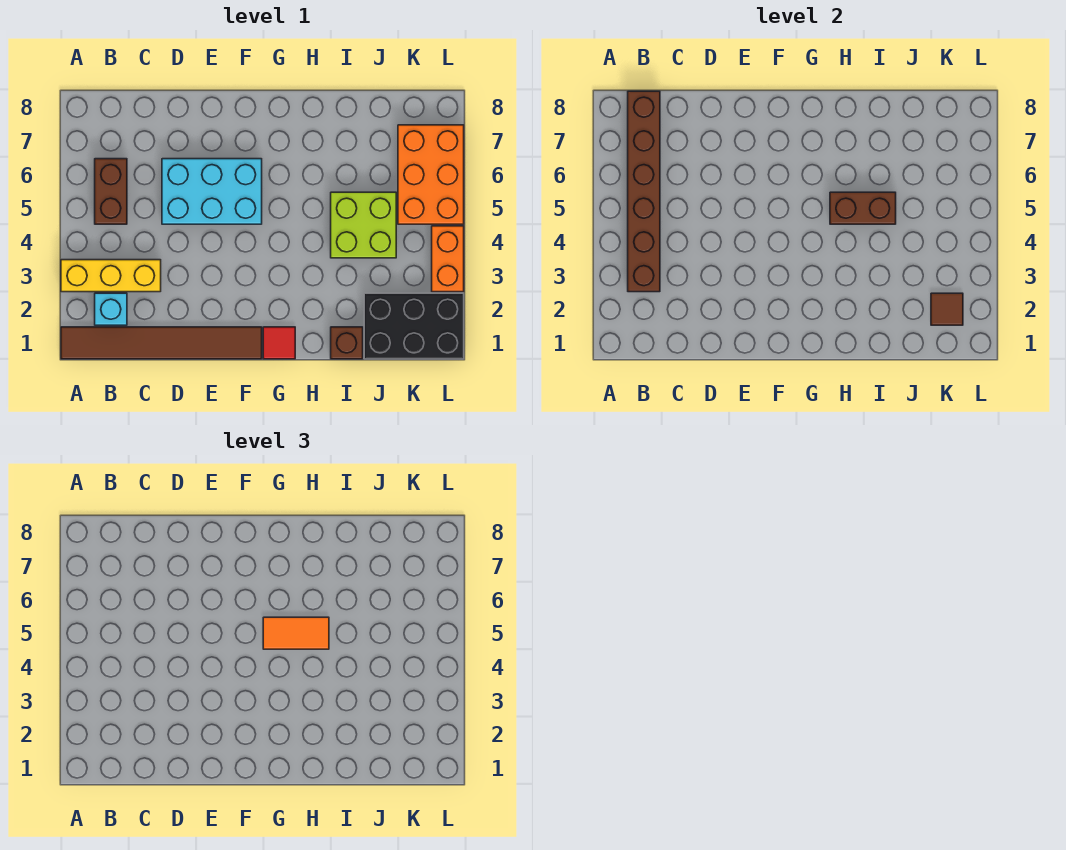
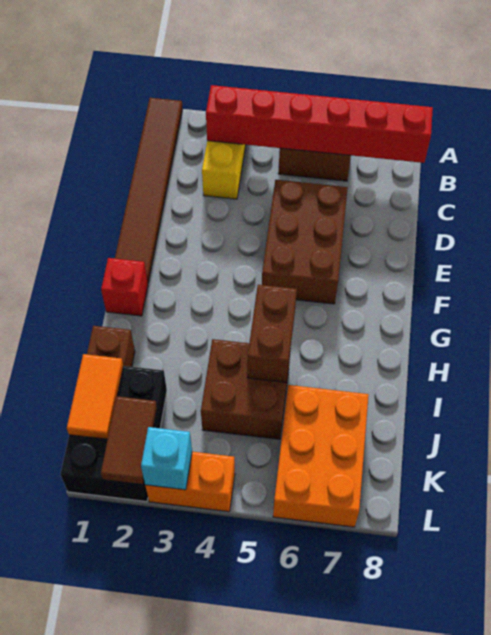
cyan 1x1 brick [95,293,127,325] -> cyan 1x1 brick moved to [141,427,192,490]
brown 1x6 brick [628,91,660,292] -> red 1x6 brick [206,85,433,163]
cyan 2x3 brick [162,159,262,224] -> brown 2x3 brick [262,180,348,304]
red 1x1 tile [263,327,295,359] -> red 1x1 brick [101,258,148,316]
orange 1x2 tile [263,617,329,649] -> orange 1x2 tile moved to [67,354,123,439]
lime 2x2 brick [331,192,396,258] -> brown 2x2 brick [201,339,290,439]
brown 1x1 tile [931,293,963,325] -> brown 1x2 tile [101,396,157,485]
orange 2x3 brick [398,125,464,224] -> orange 2x3 brick turned to [273,385,369,527]

